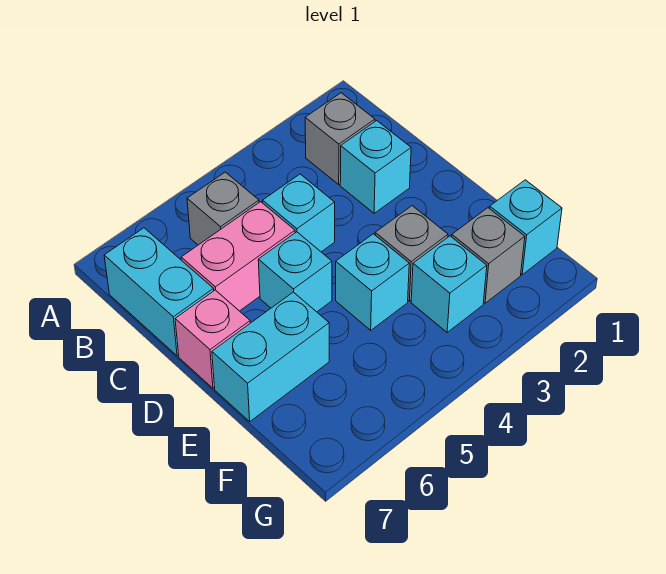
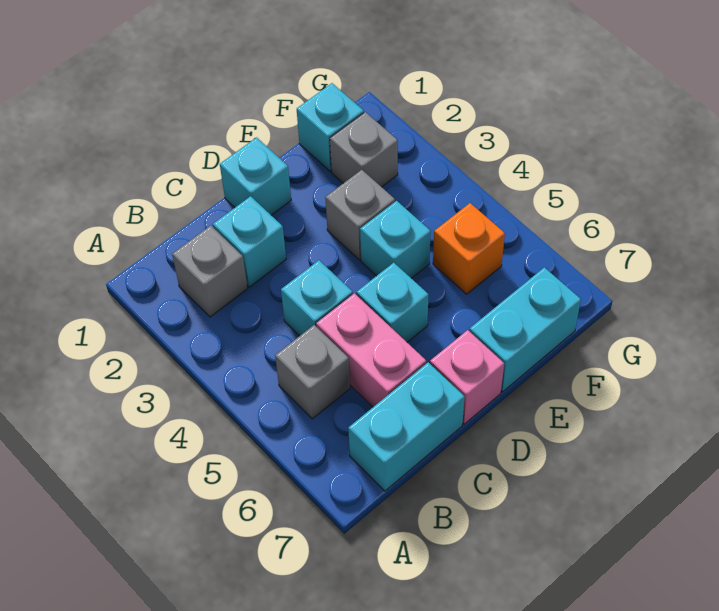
cyan 1x2 brick [212,292,329,421] -> cyan 1x2 brick turned to [469,267,581,392]
cyan 1x1 brick [411,236,487,332] -> cyan 1x1 brick moved to [220,137,291,215]
none -> orange 1x1 brick [433,203,505,294]

